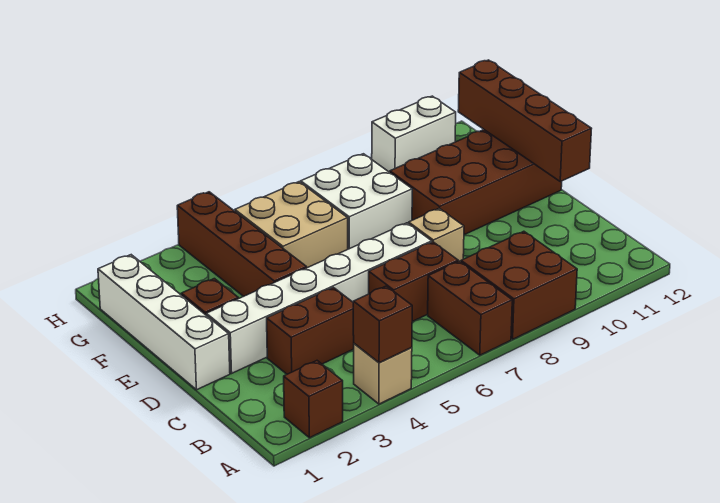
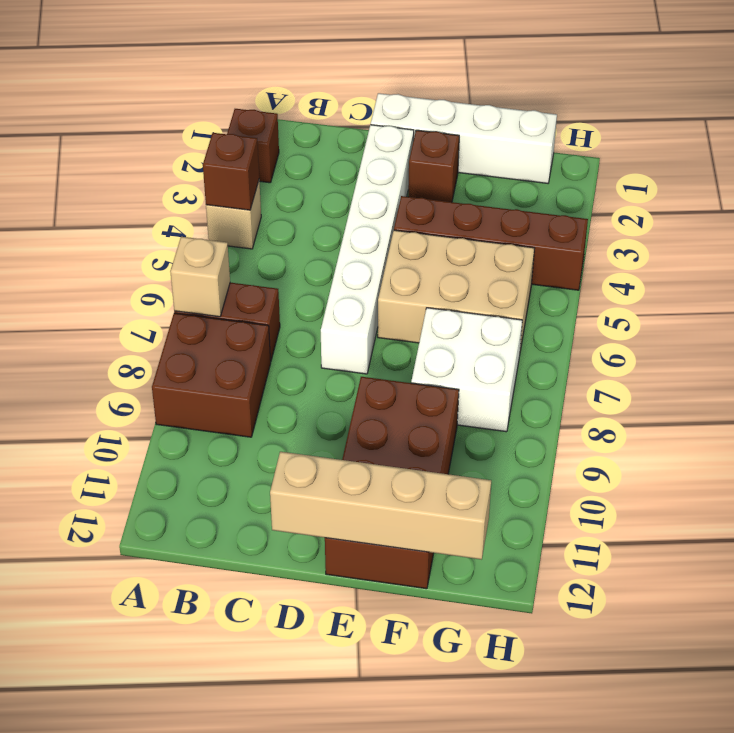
brown 1x2 brick [267,287,354,374] -> none
brown 1x2 brick [369,242,458,322] -> none
tan 1x1 brick [409,208,464,262] -> tan 1x1 brick moved to [170,237,230,317]
brown 1x4 brick [458,60,592,182] -> tan 1x4 brick [270,452,491,560]
tan 2x2 brick [235,182,348,268] -> tan 2x3 brick [378,230,534,351]
white 1x2 brick [372,96,456,172] -> none

